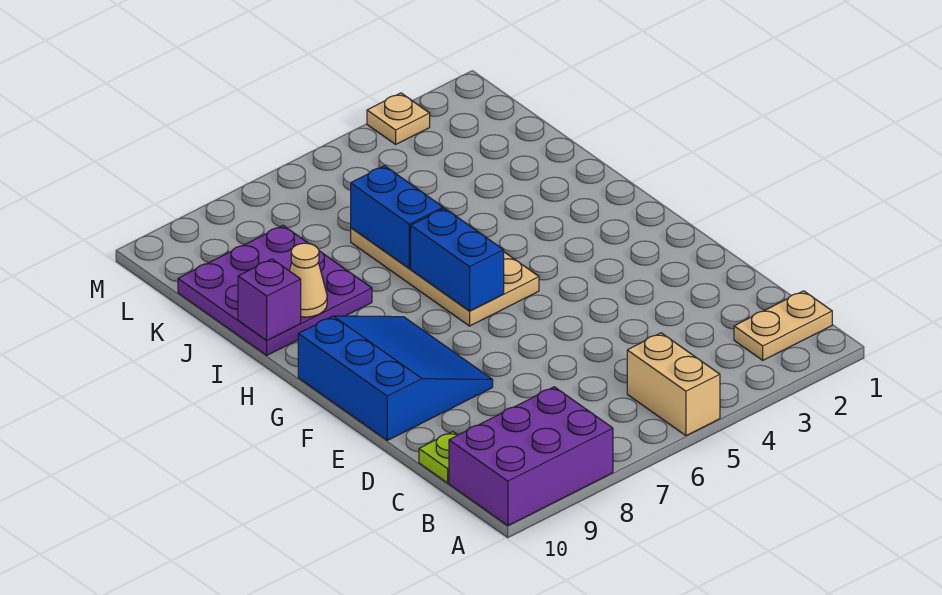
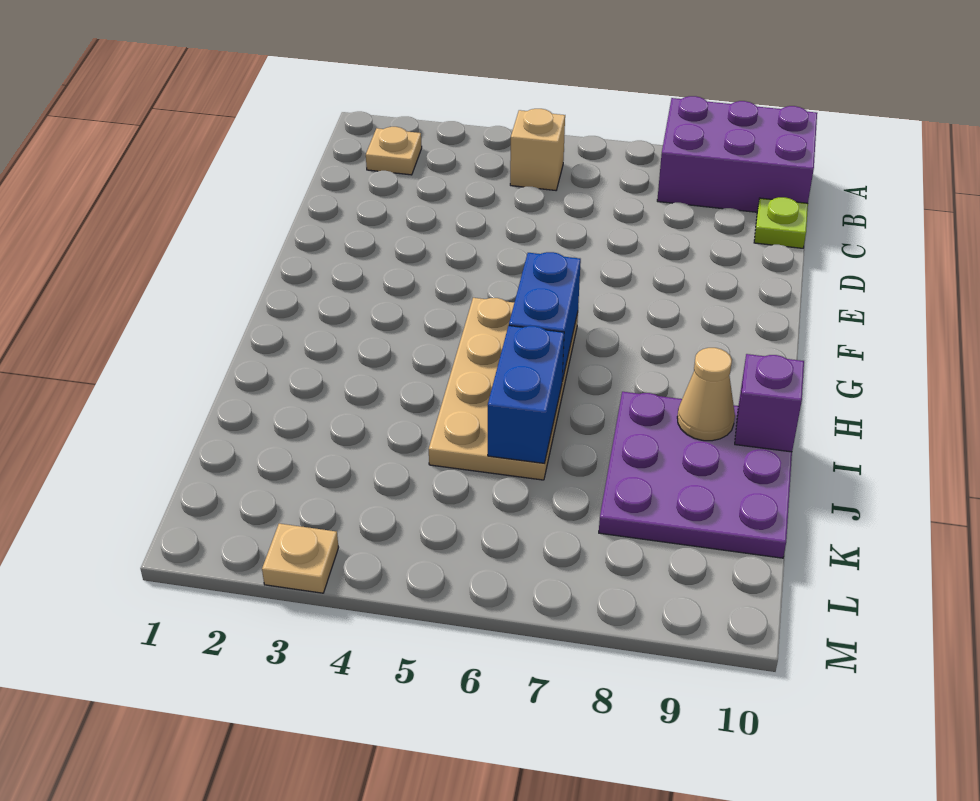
tan 1x2 brick [627,333,720,436] -> tan 1x1 brick [510,109,565,190]
tan 1x2 plate [734,291,832,360] -> tan 1x1 plate [366,127,422,175]
blue 3x3 slope [298,316,493,440] -> none

